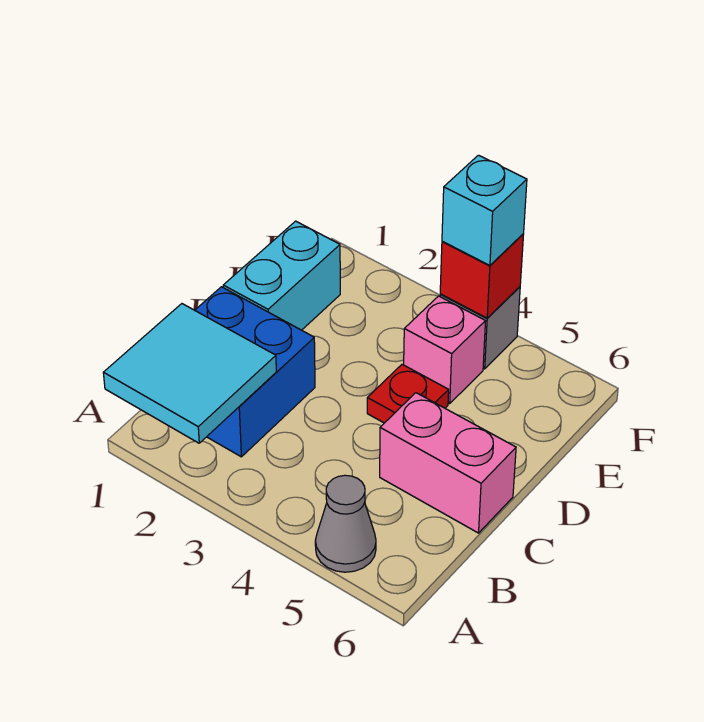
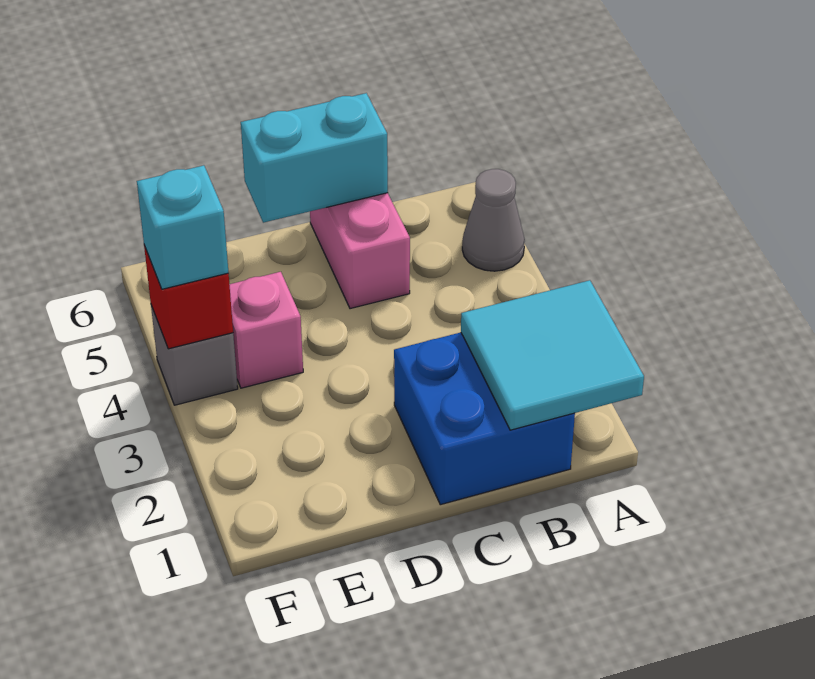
cyan 1x2 brick [223,221,340,330] -> cyan 1x2 brick moved to [241,93,388,223]
red 1x1 plate [367,364,449,423] -> none

